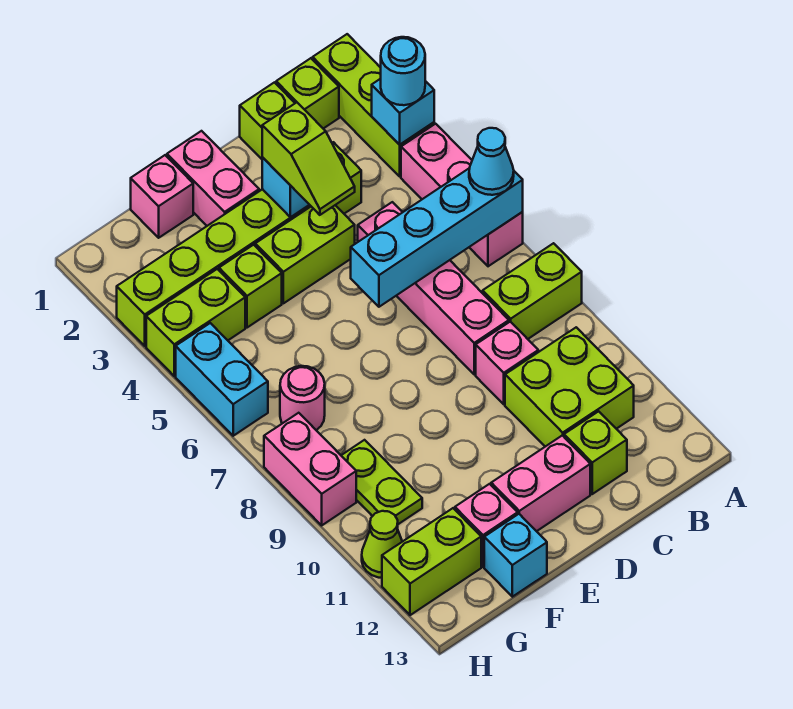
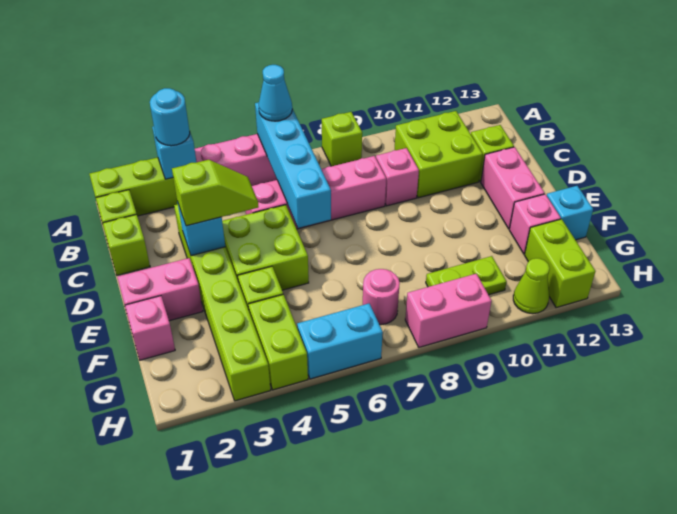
lime 1x2 brick [483,243,582,339] -> lime 1x1 brick [322,112,362,166]
lime 1x2 brick [255,205,355,303] -> lime 2x2 brick [222,205,309,290]

